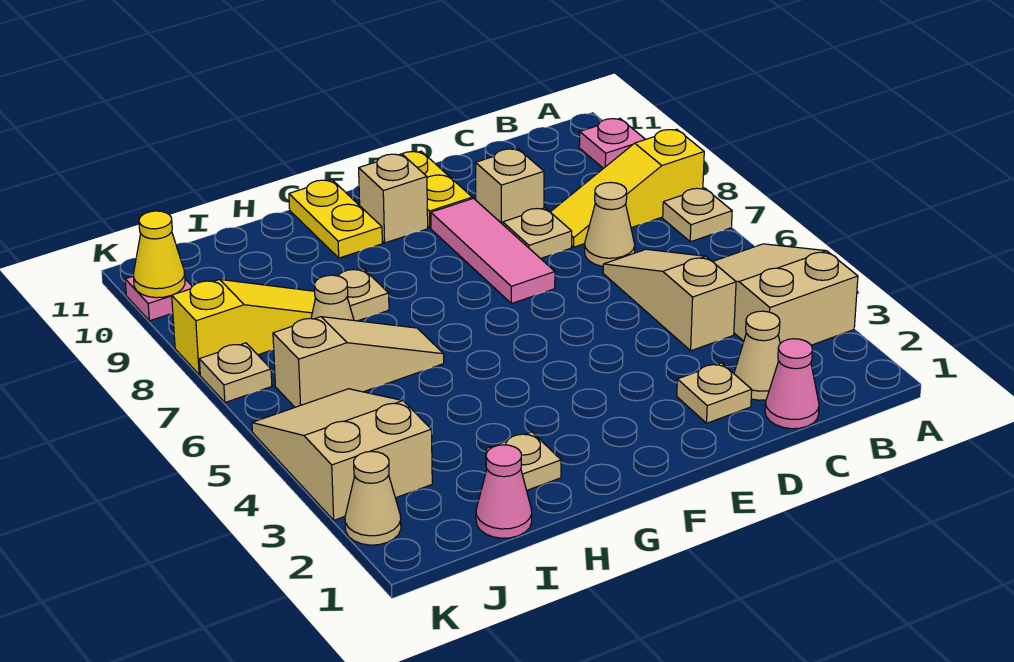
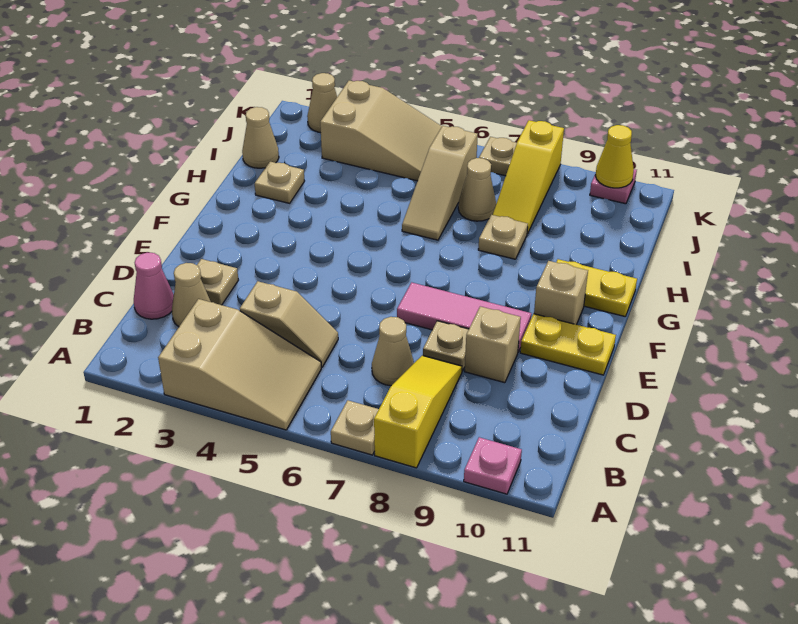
tan 1x3 slope [603,249,736,351] -> tan 1x2 slope [240,281,338,367]
pink 1x1 cone [476,445,532,538] -> tan 1x1 cone [242,107,279,168]

